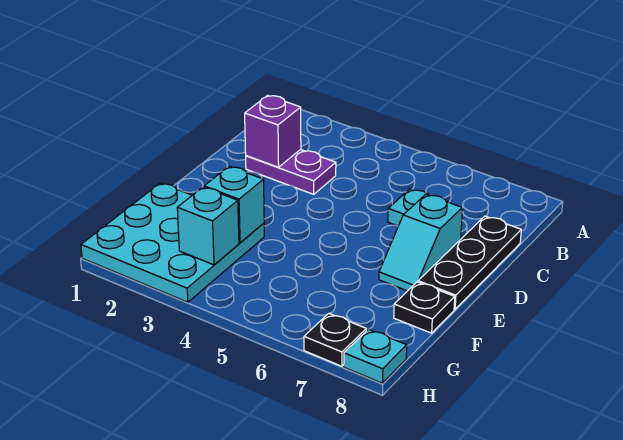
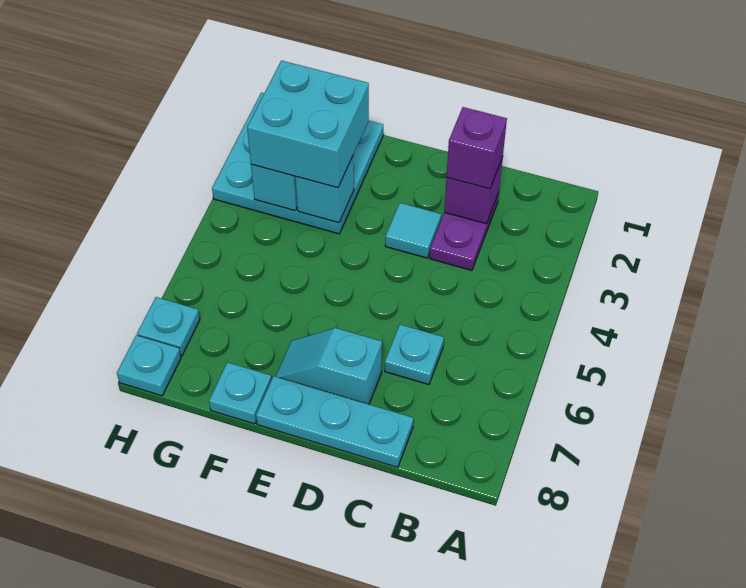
none -> purple 1x1 brick [447,107,507,189]
black 1x3 plate [418,216,521,309] -> cyan 1x3 plate [256,376,413,467]
none -> cyan 1x1 tile [385,203,441,258]
none -> cyan 2x2 brick [247,61,369,188]
black 1x1 plate [394,282,455,333] -> cyan 1x1 plate [209,362,272,424]
black 1x1 plate [304,313,366,366] -> cyan 1x1 plate [137,297,200,356]

